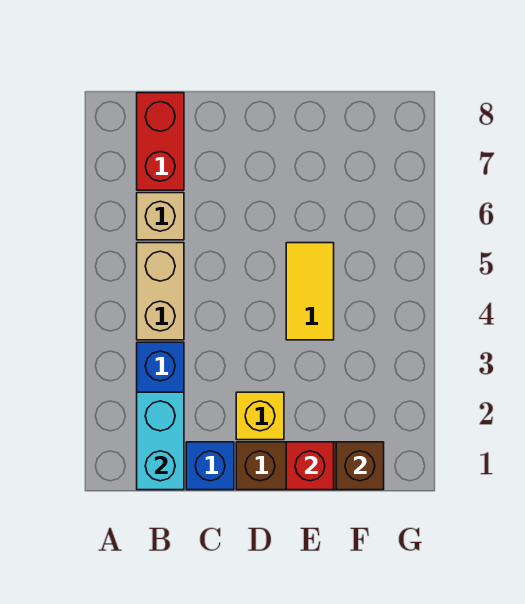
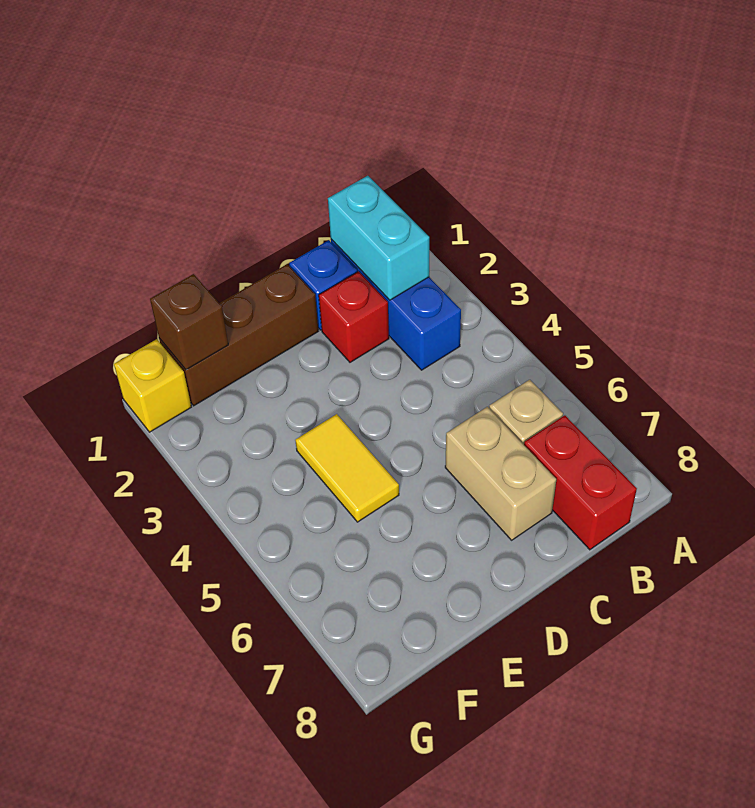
tan 1x2 brick [137,243,184,340] -> tan 1x2 brick moved to [445,407,556,540]
yellow 1x1 brick [236,392,284,440] -> yellow 1x1 brick moved to [114,339,191,432]
red 1x1 brick [286,442,334,490] -> red 1x1 brick moved to [319,272,389,362]

